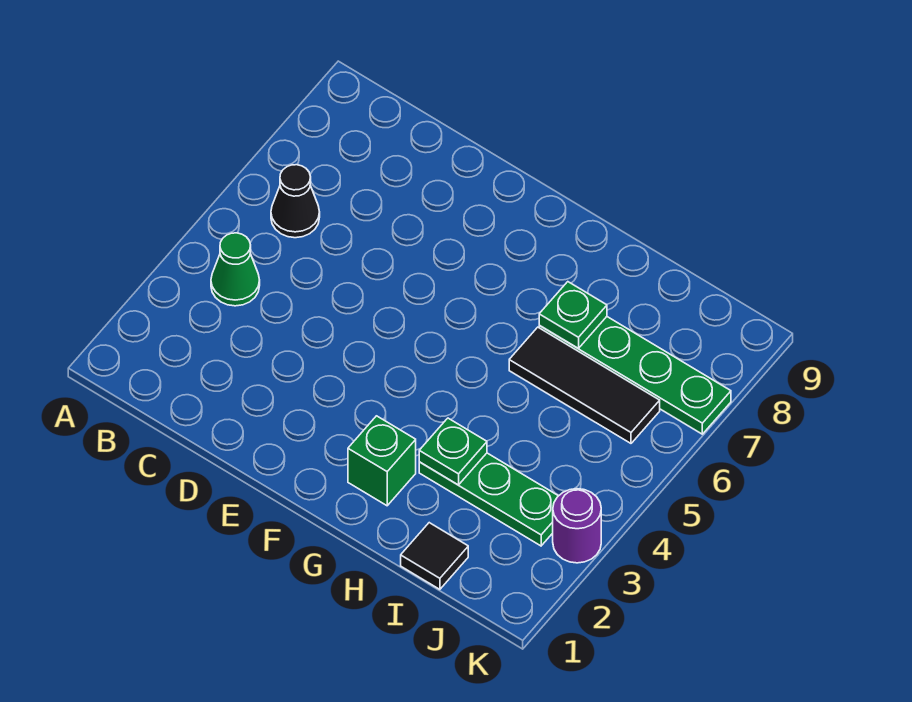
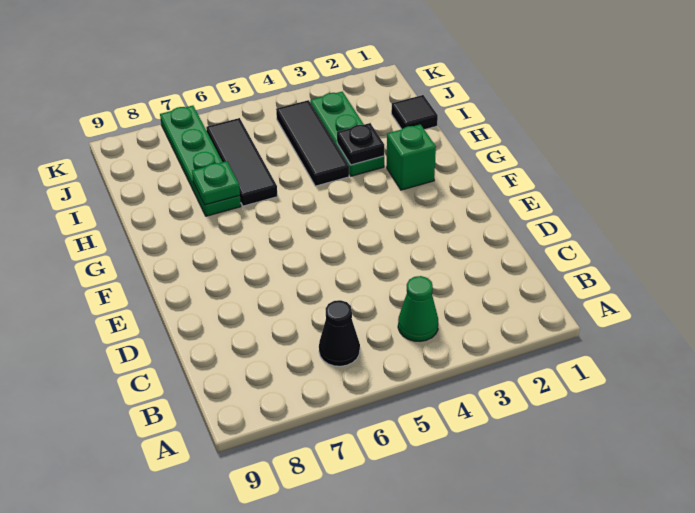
green 1x1 plate [419,418,487,485] -> black 1x1 plate [337,123,384,165]
none -> black 1x3 tile [276,100,349,186]
purple 1x1 round brick [553,489,601,563] -> none

